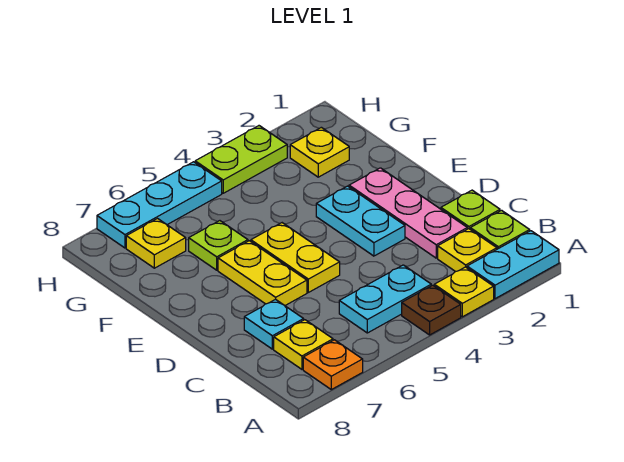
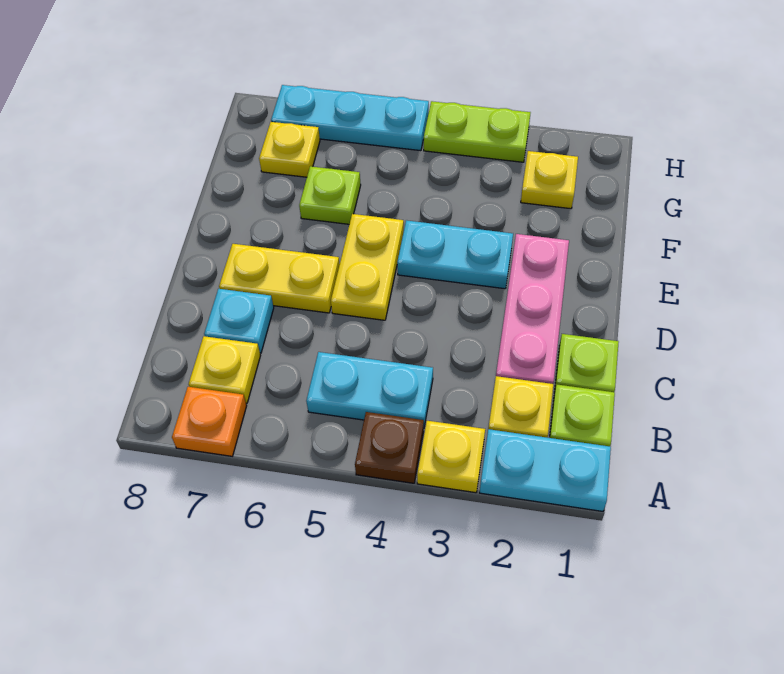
cyan 1x2 plate [316,186,405,256] -> cyan 1x2 plate turned to [397,220,513,289]
yellow 1x2 plate [218,241,307,306] -> yellow 1x2 plate turned to [219,244,340,313]

